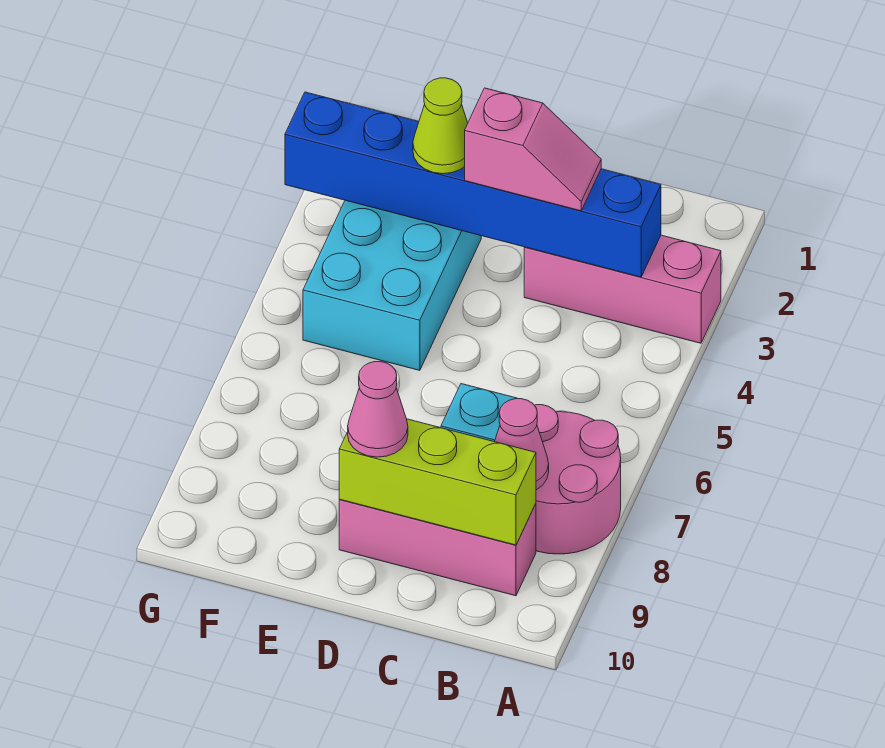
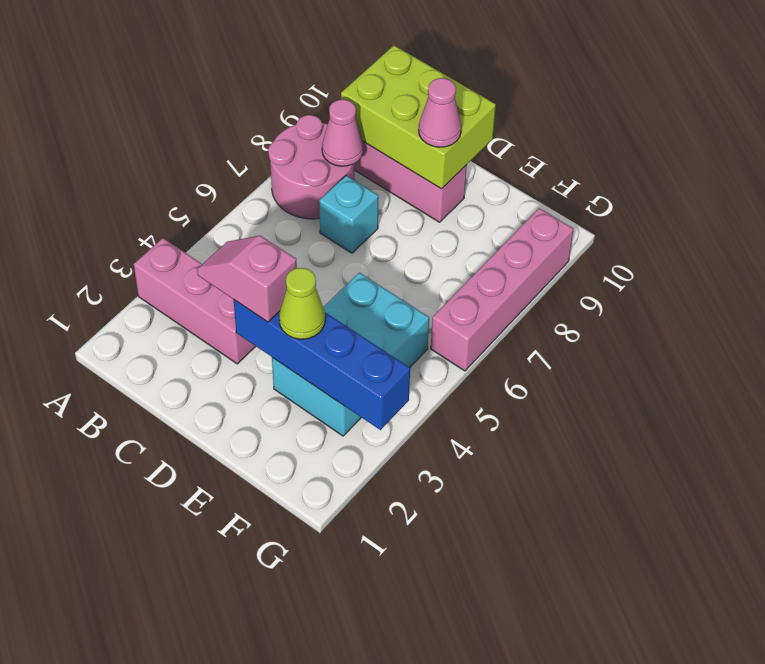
blue 1x6 brick [285,92,661,277] -> blue 1x4 brick [234,300,410,430]
lime 1x3 brick [339,419,536,545] -> lime 2x3 brick [341,45,496,189]
none -> pink 1x4 brick [431,208,573,371]

